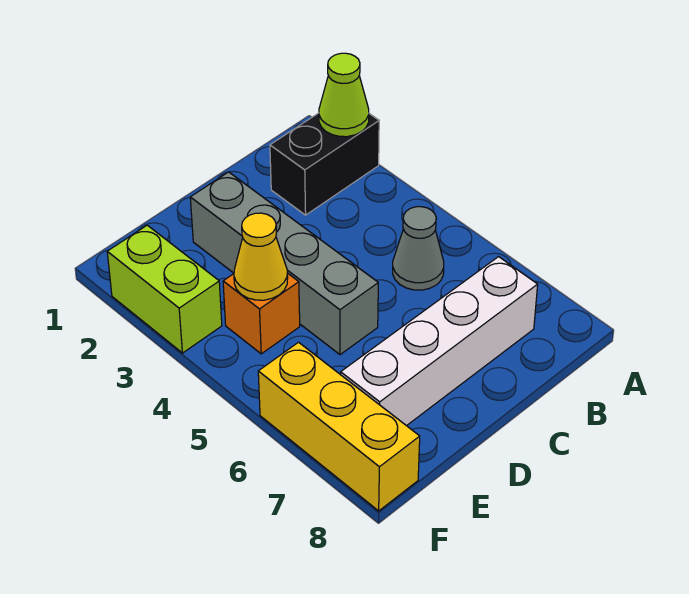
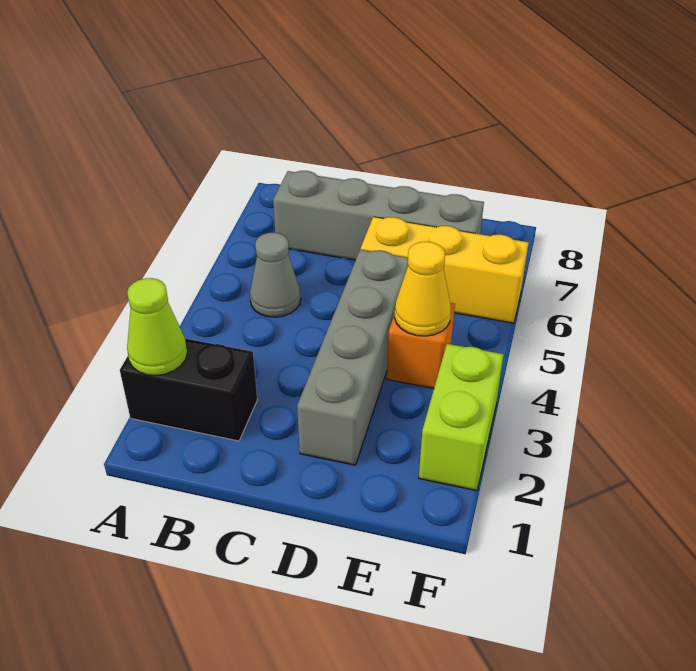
white 1x4 brick [341,257,538,426] -> grey 1x4 brick [273,171,484,260]
yellow 1x3 brick [258,342,420,511] -> yellow 1x3 brick turned to [361,217,529,323]

